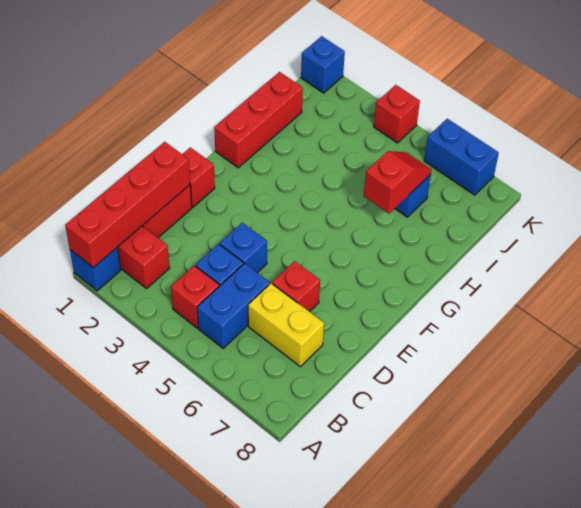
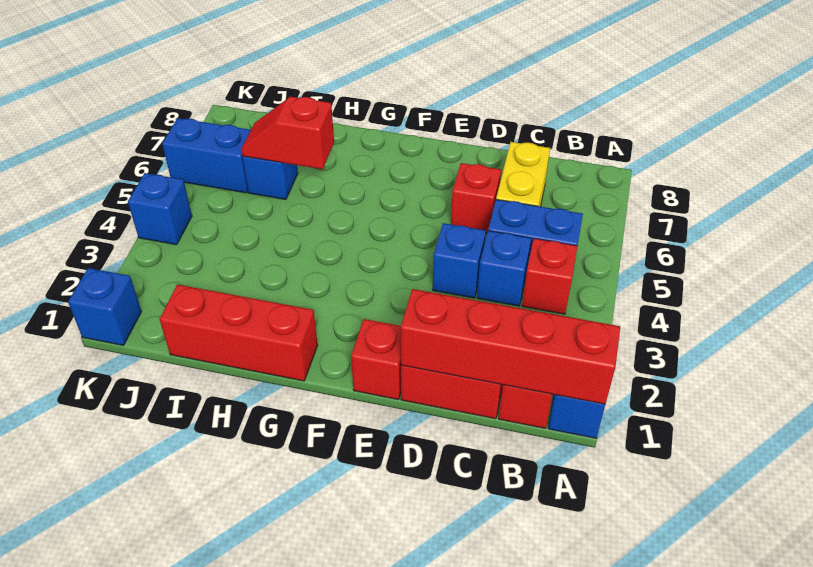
red 1x1 brick [374,85,420,143] -> blue 1x1 brick [128,173,192,245]
blue 1x2 brick [424,119,499,195] -> blue 1x2 brick turned to [162,118,251,193]

